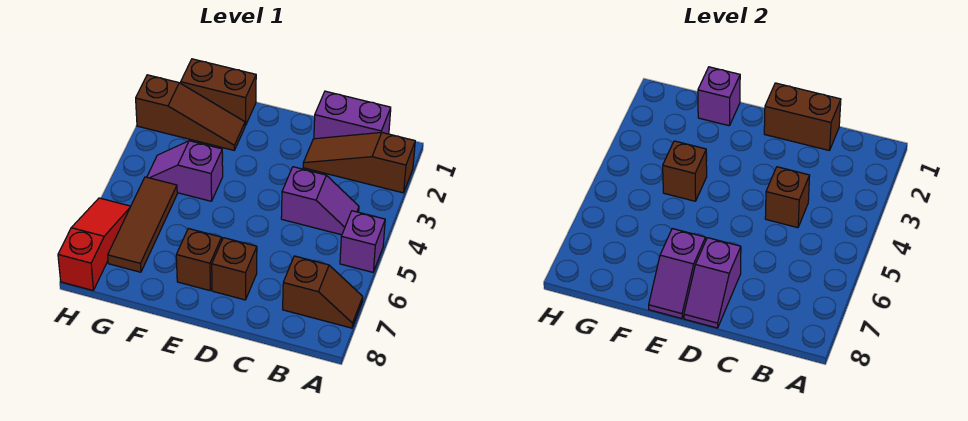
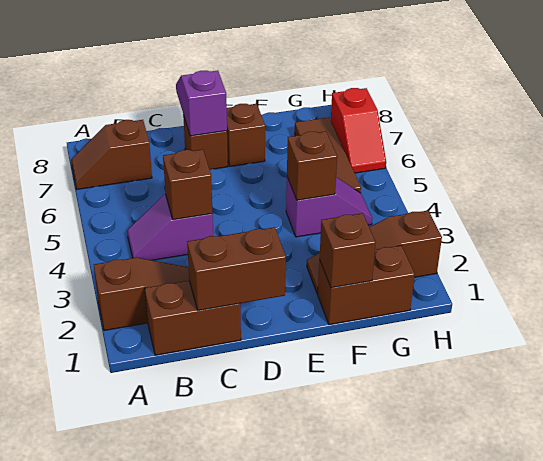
purple 1x1 brick [340,211,385,272] -> none
purple 1x2 brick [314,91,391,139] -> brown 1x2 brick [145,281,241,355]
purple 1x2 slope [649,229,706,319] -> none
purple 1x1 brick [698,67,740,126] -> brown 1x1 brick [320,213,376,288]
red 1x3 slope [58,198,131,290] -> red 1x2 slope [331,88,386,173]

